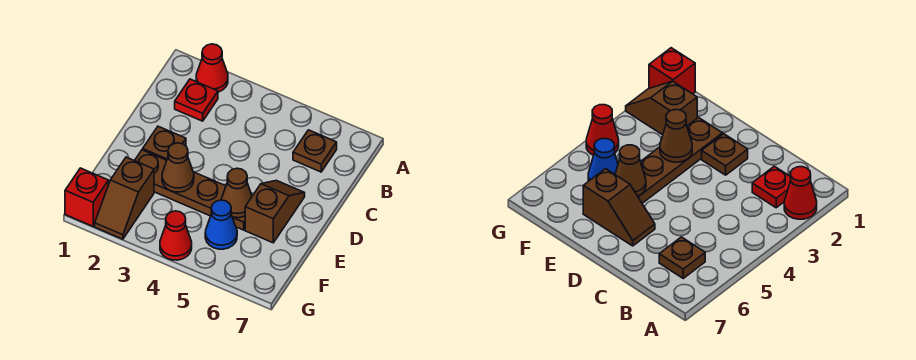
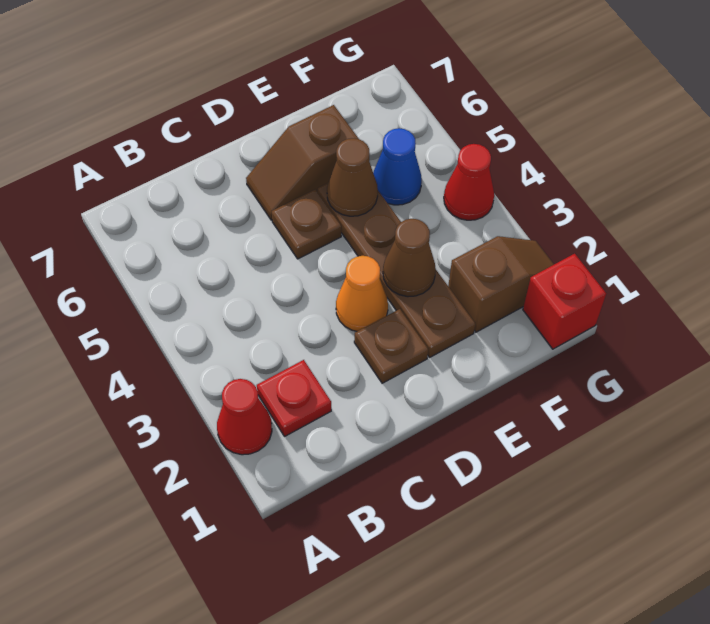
brown 1x1 plate [293,130,337,172] -> brown 1x1 plate moved to [272,189,341,259]
none -> orange 1x1 cone [336,256,388,331]

